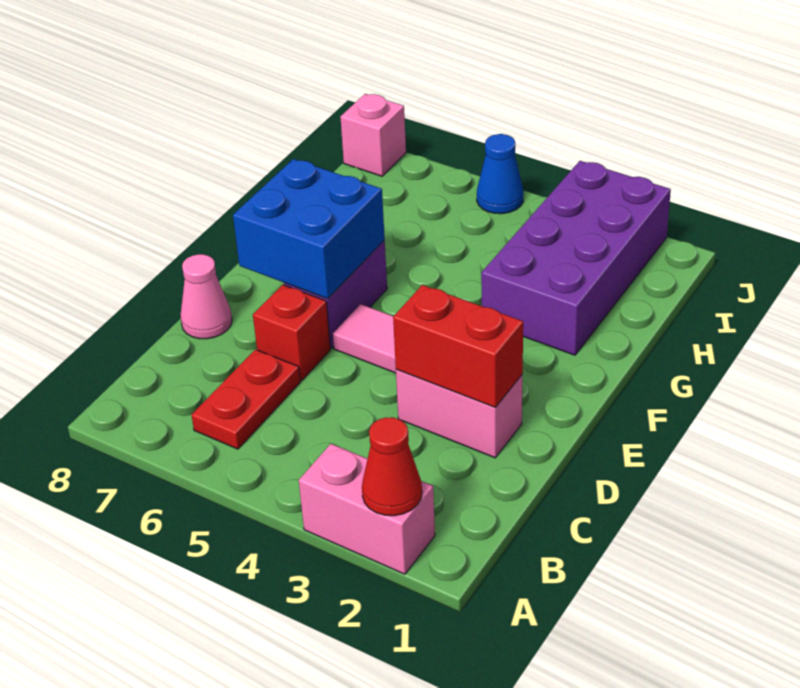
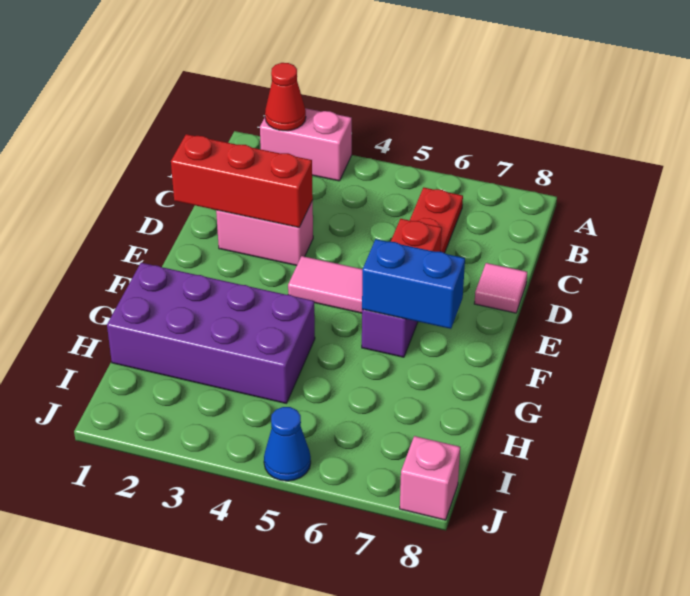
red 1x2 brick [393,285,523,407] -> red 1x3 brick [171,134,313,227]
pink 1x1 cone [180,254,232,339] -> pink 1x1 tile [474,263,527,313]
blue 2x2 brick [233,159,385,299] -> blue 1x2 brick [362,239,465,329]
purple 2x4 brick [481,161,671,355] -> purple 2x4 brick turned to [107,263,315,403]

